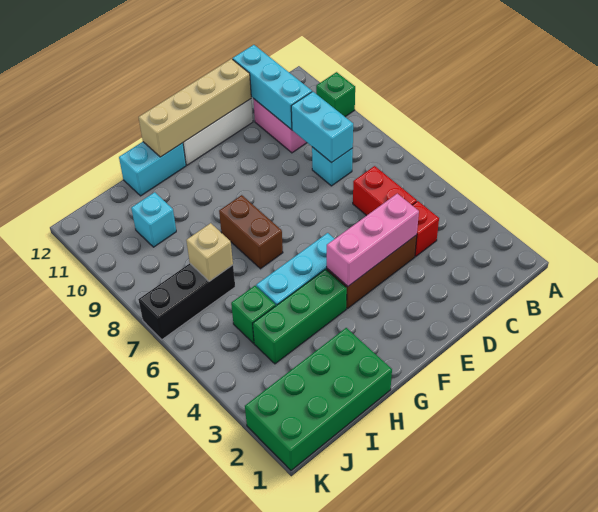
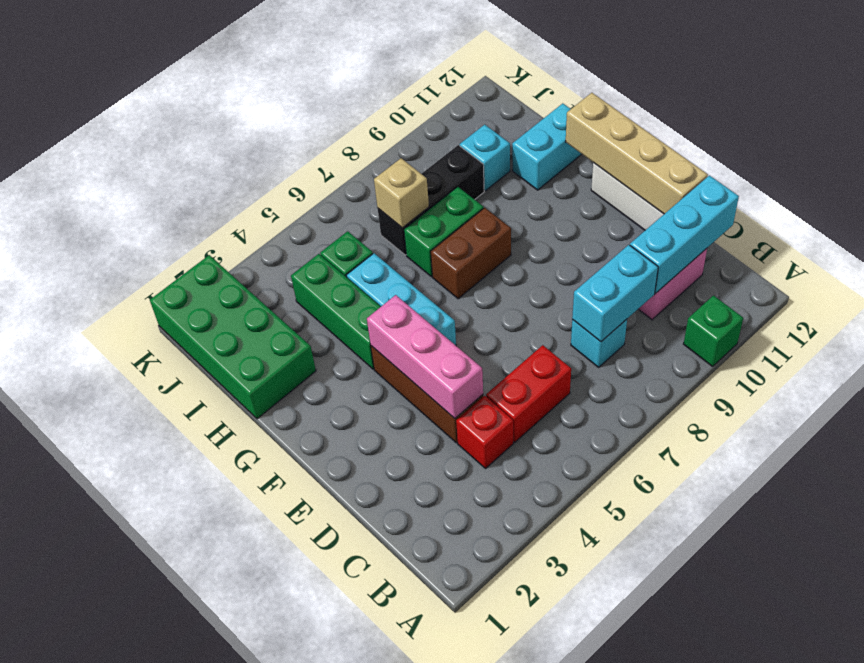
cyan 1x2 brick [119,142,186,196] -> cyan 1x2 brick turned to [512,103,582,190]
none -> green 1x2 brick [404,187,483,277]
black 1x3 brick [138,263,235,340] -> black 1x3 brick turned to [378,145,484,255]

